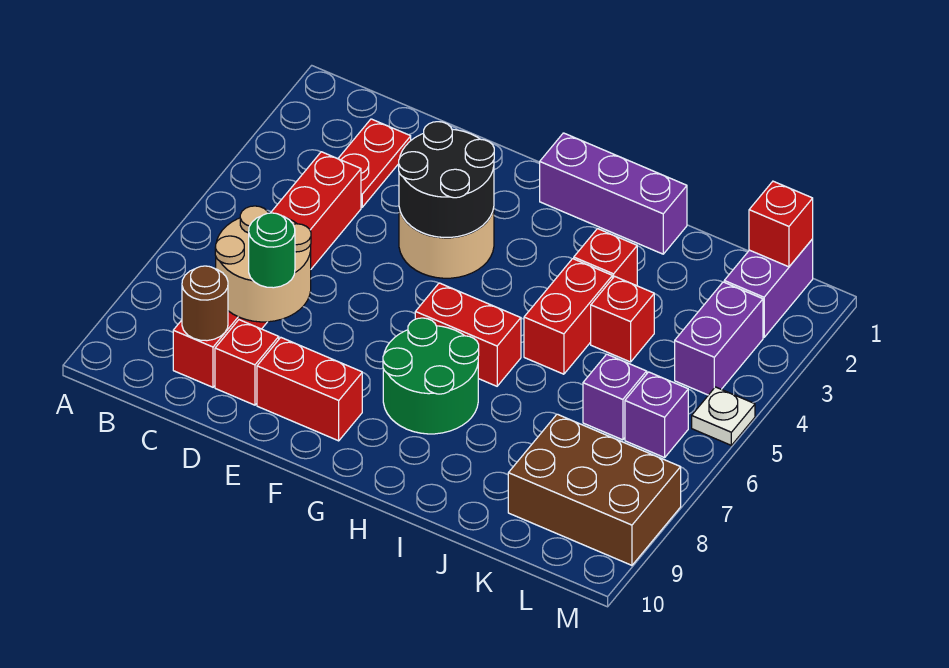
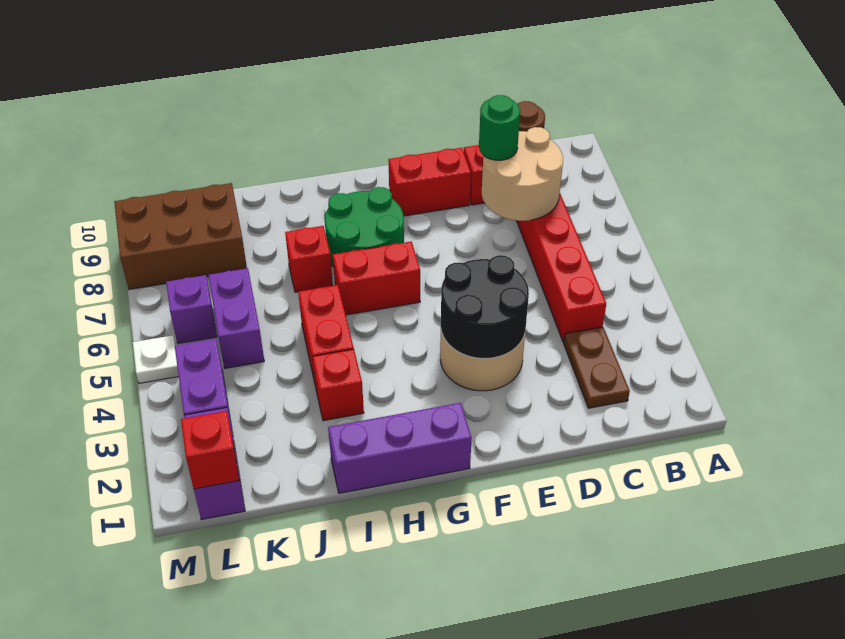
red 1x2 plate [338,119,411,207] -> brown 1x2 plate [564,327,630,408]
red 1x1 brick [591,276,654,362] -> red 1x1 brick moved to [285,226,333,292]
purple 1x1 brick [583,354,647,440] -> purple 1x2 brick [208,268,264,368]

